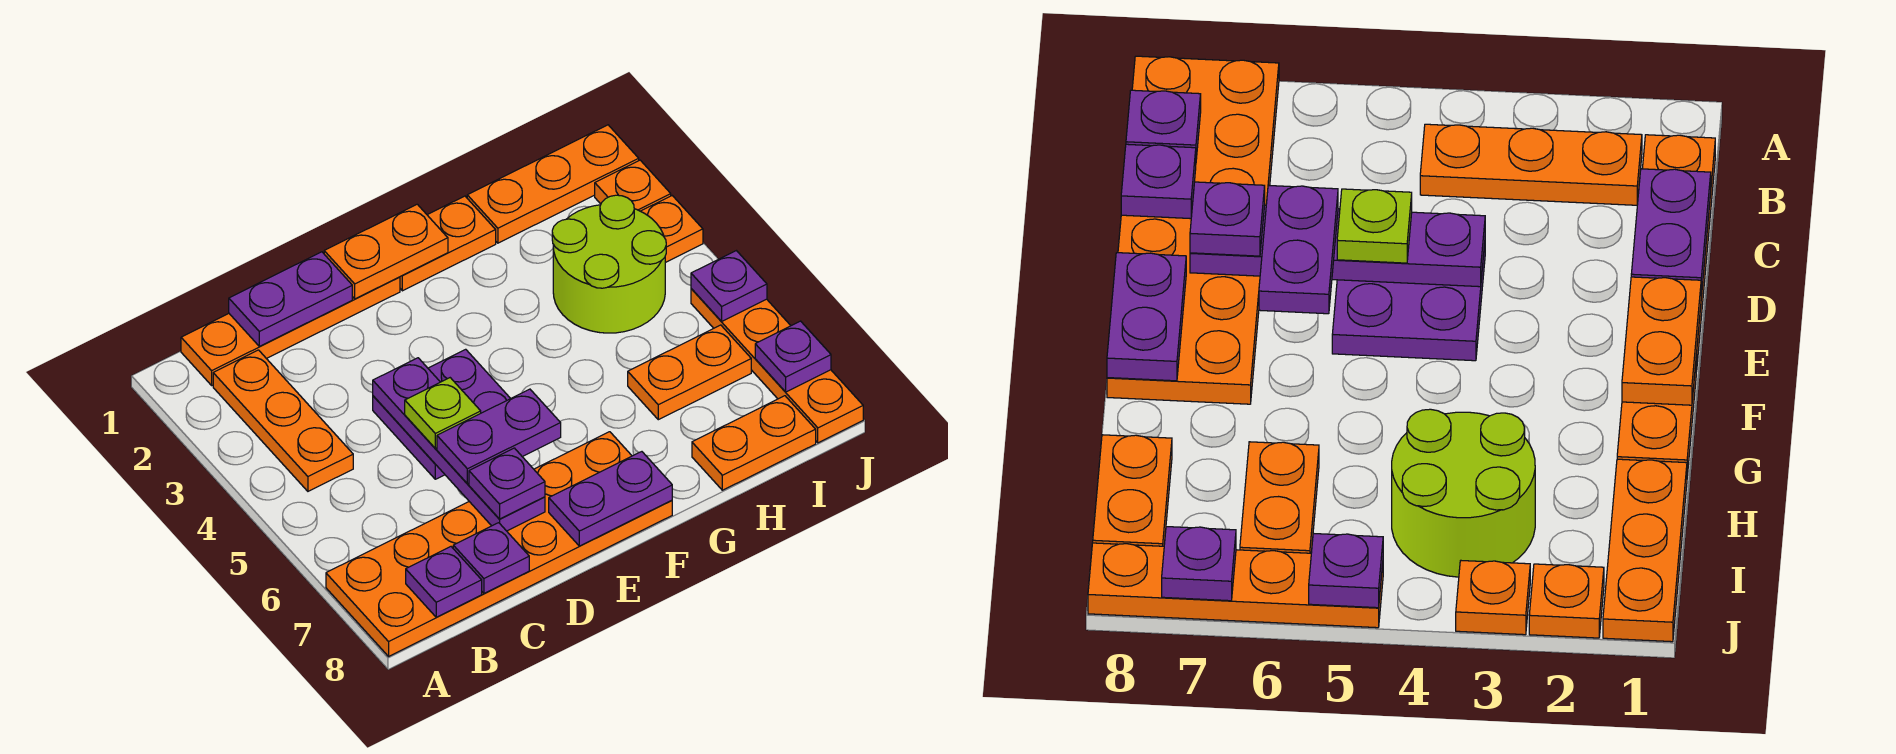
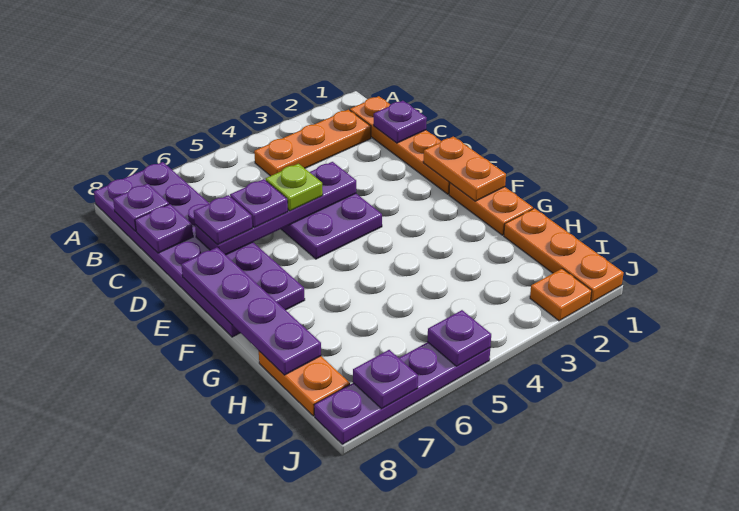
orange 2x6 plate [326,432,672,656] -> purple 2x6 plate [94,162,305,337]
purple 1x2 plate [229,252,352,346] -> purple 1x1 plate [374,101,427,143]
purple 1x2 plate [437,389,561,484] -> purple 1x1 plate [230,179,288,228]
purple 1x2 plate [549,452,672,546] -> purple 1x4 plate [181,247,321,375]
lime 2x2 round brick [552,195,666,333] -> none
orange 1x2 plate [628,325,751,420] -> none
orange 1x1 plate [641,196,703,263] -> none
orange 1x4 plate [691,289,863,443] -> purple 1x4 plate [314,342,490,444]

